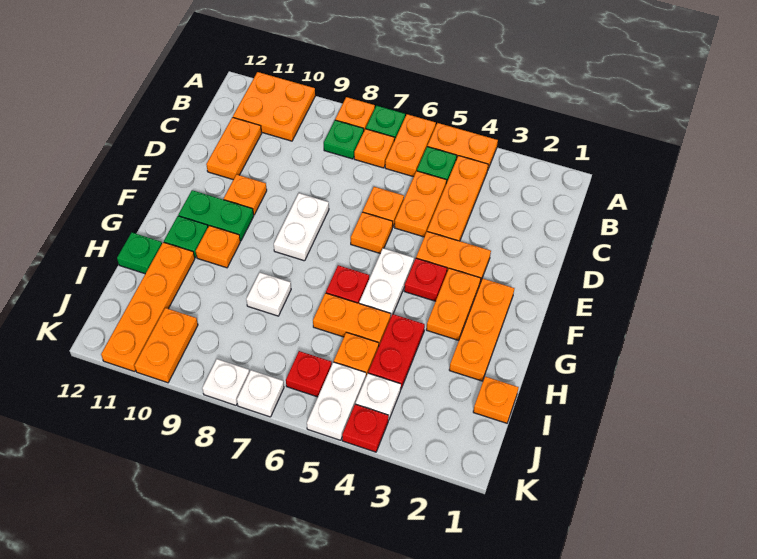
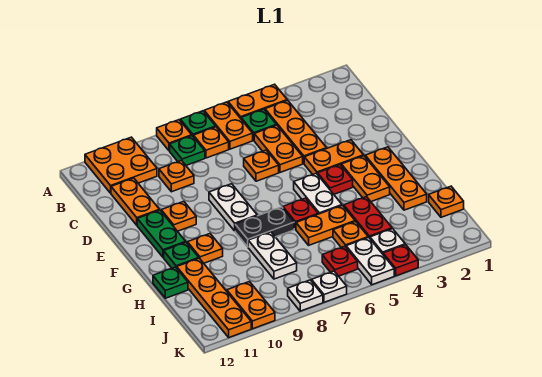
orange 1x1 plate [351,212,393,253] -> orange 1x1 plate moved to [159,161,194,192]
green 1x2 plate [179,190,254,241] -> green 1x2 plate turned to [137,210,186,257]
none -> black 1x2 plate [235,207,294,247]
white 1x1 plate [246,273,291,316] -> white 1x2 plate [248,232,297,279]

